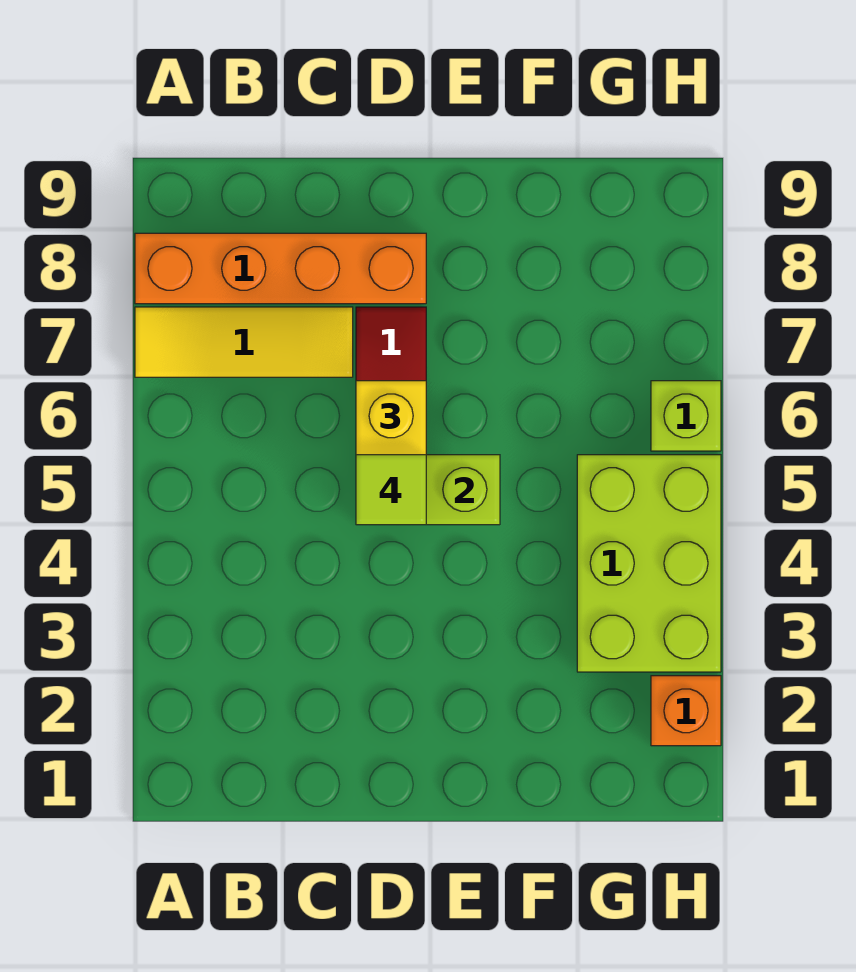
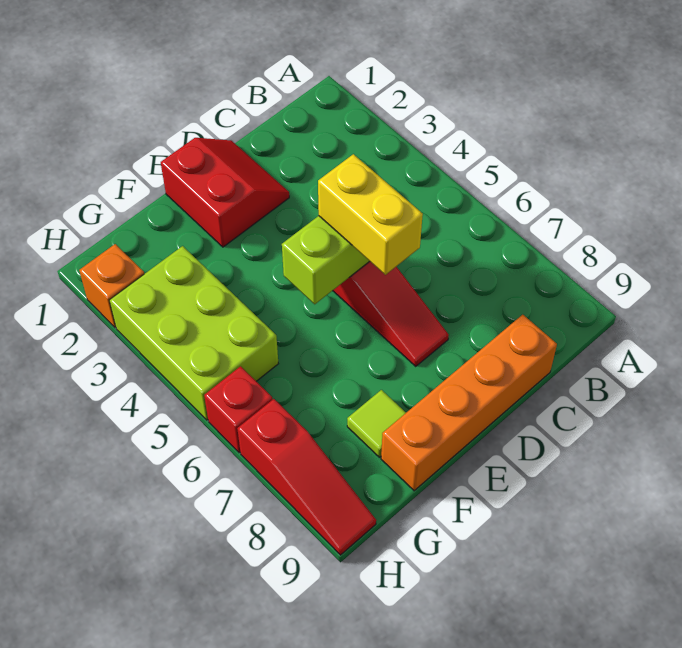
yellow 1x3 tile [135,307,353,377] -> none
orange 1x4 brick [135,233,426,304] -> orange 1x4 brick moved to [381,315,557,491]
none -> red 2x2 slope [161,138,289,247]
lime 1x1 tile [356,455,426,525] -> lime 1x1 tile moved to [347,390,406,457]
lime 1x1 brick [651,381,721,451] -> red 1x1 brick [204,366,272,453]
none -> red 1x3 slope [237,399,376,555]

